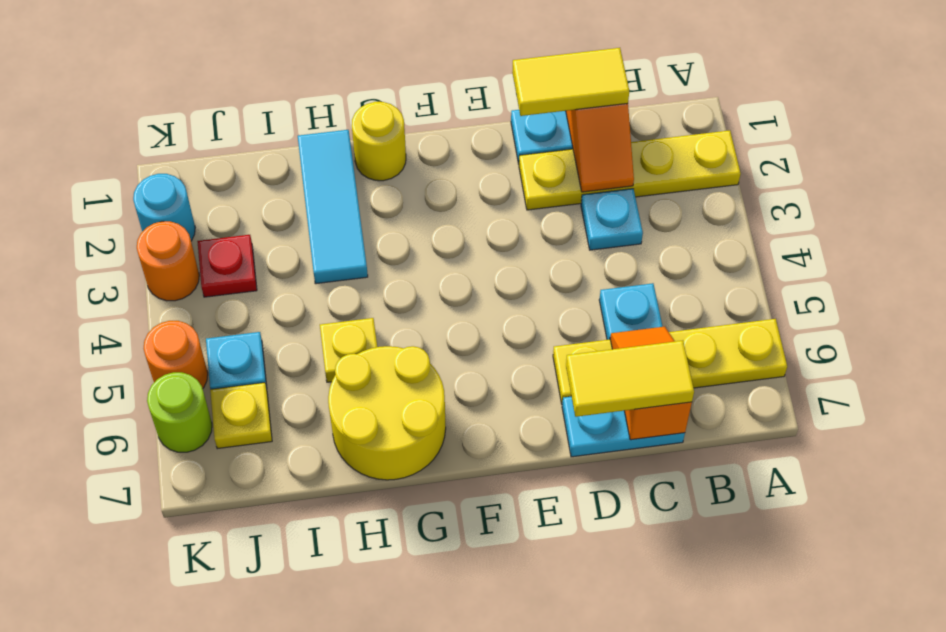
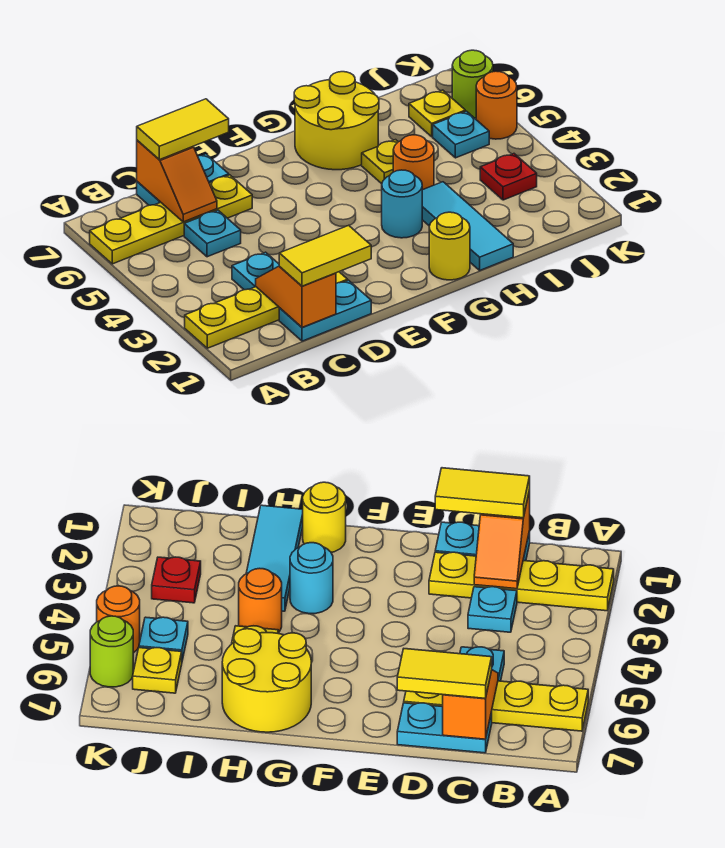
cyan 1x1 round brick [133,174,195,241] -> cyan 1x1 round brick moved to [382,170,422,238]
orange 1x1 round brick [137,221,199,301] -> orange 1x1 round brick moved to [393,135,434,190]

